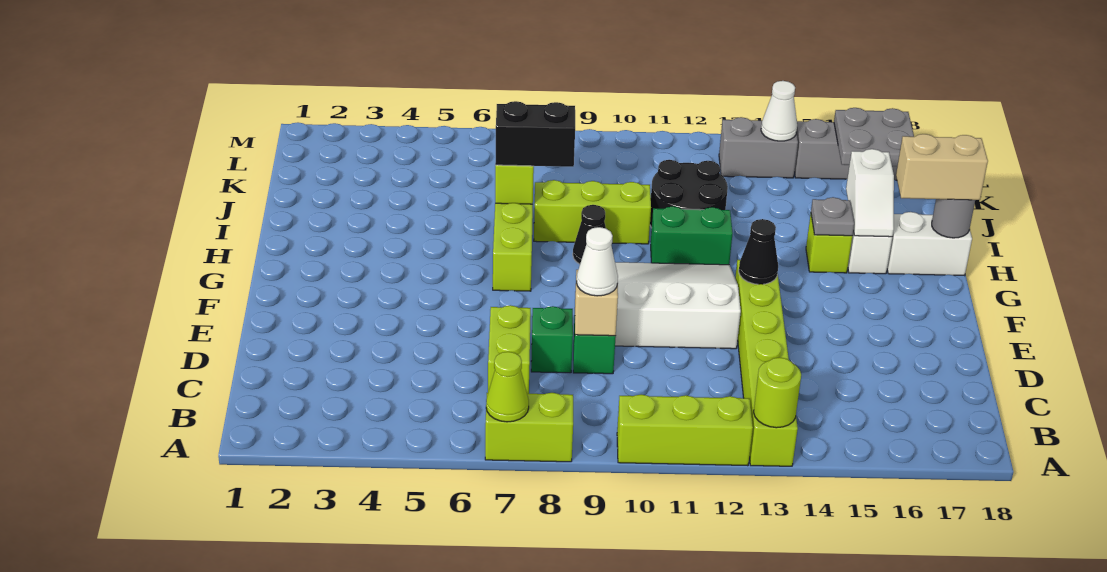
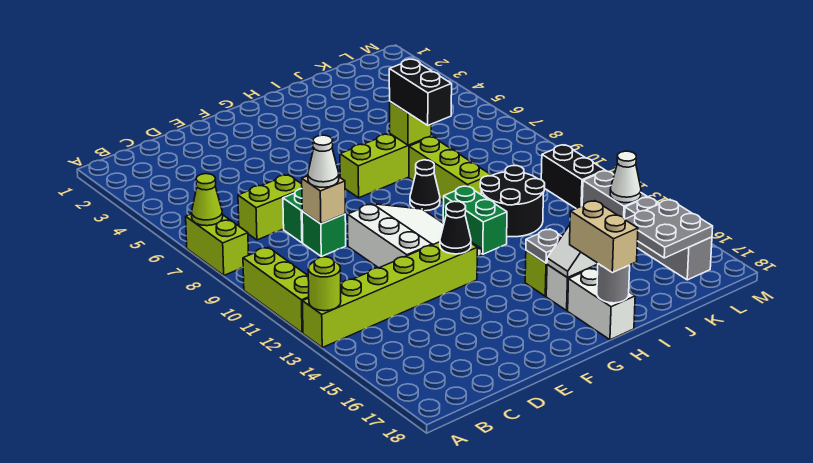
none -> black 1x2 brick [541,145,605,208]

